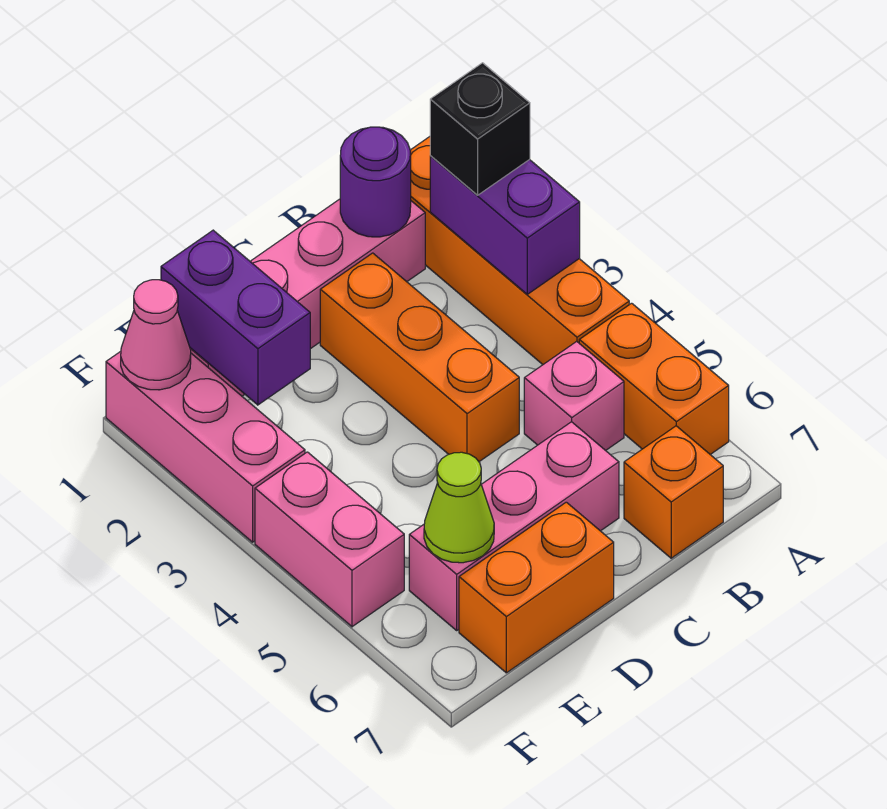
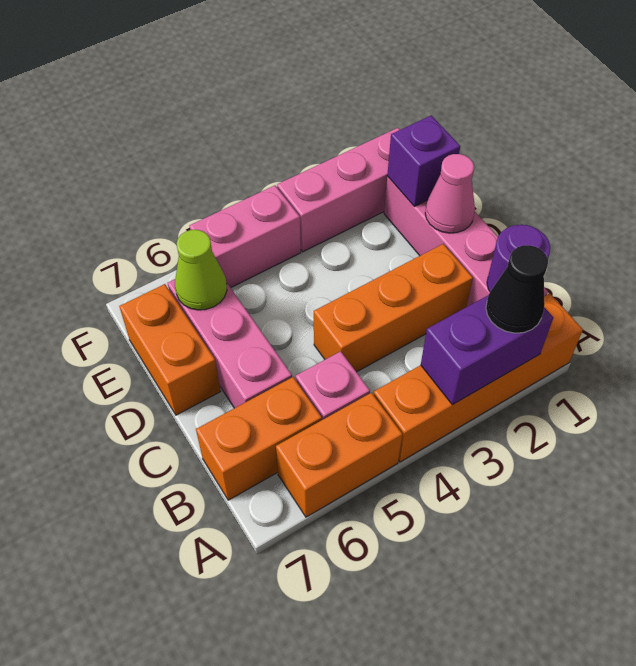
black 1x1 brick [430,63,530,195] -> black 1x1 cone [486,245,548,333]
orange 1x1 brick [624,426,723,558] -> orange 1x2 brick [196,377,322,500]
purple 1x2 brick [161,230,310,405] -> purple 1x1 brick [387,115,460,206]
pink 1x1 cone [121,280,191,390] -> pink 1x1 cone moved to [425,154,475,233]

